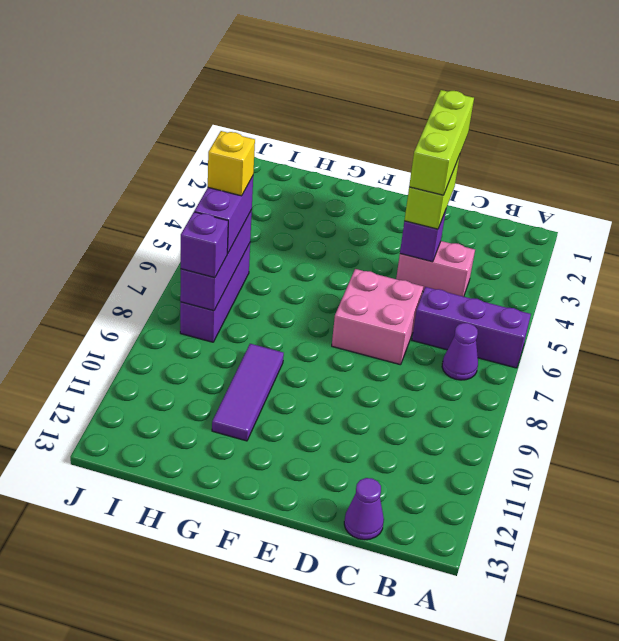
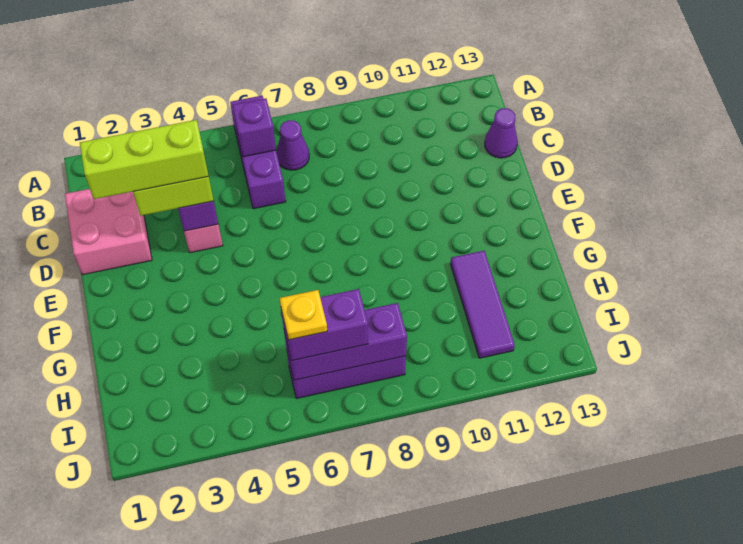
pink 2x2 brick [332,269,423,365] -> pink 2x2 brick moved to [65,189,152,275]
purple 1x3 tile [212,344,284,441] -> purple 1x3 tile turned to [451,251,515,358]
yellow 1x1 brick [208,131,255,196] -> yellow 1x1 plate [280,290,327,340]
purple 1x1 brick [181,212,228,278] -> purple 1x1 brick moved to [233,98,276,157]

